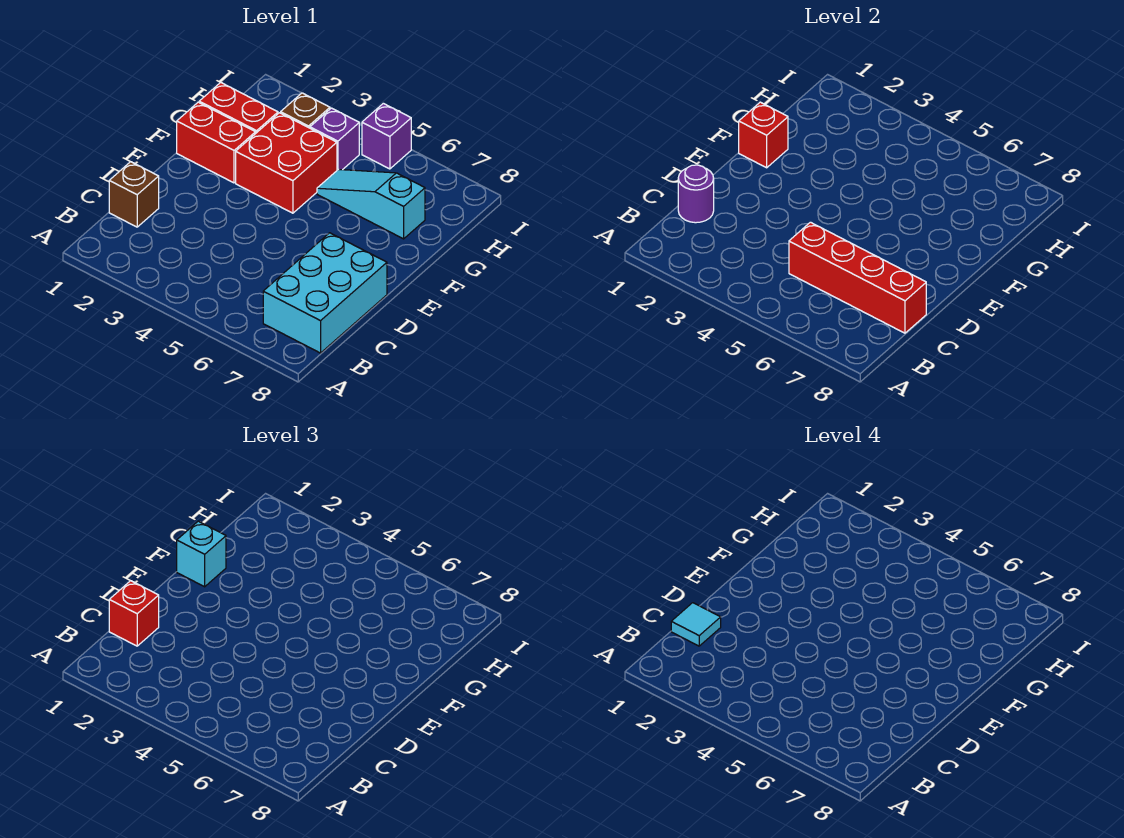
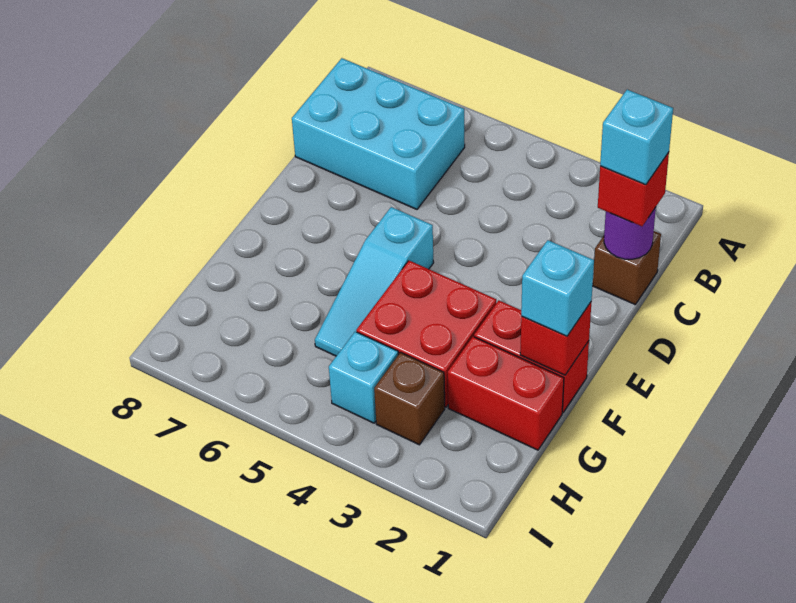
cyan 2x3 brick [263,233,387,353] -> cyan 2x3 brick turned to [292,58,465,209]
cyan 1x1 tile [671,603,721,646] -> cyan 1x1 brick [600,90,673,185]
red 1x4 brick [789,222,926,333] -> none
cyan 1x3 slope [317,169,425,239] -> cyan 1x3 slope turned to [315,207,434,356]
purple 1x1 brick [310,108,359,170] -> cyan 1x1 brick [329,332,398,423]
purple 1x1 brick [362,103,411,169] -> none

